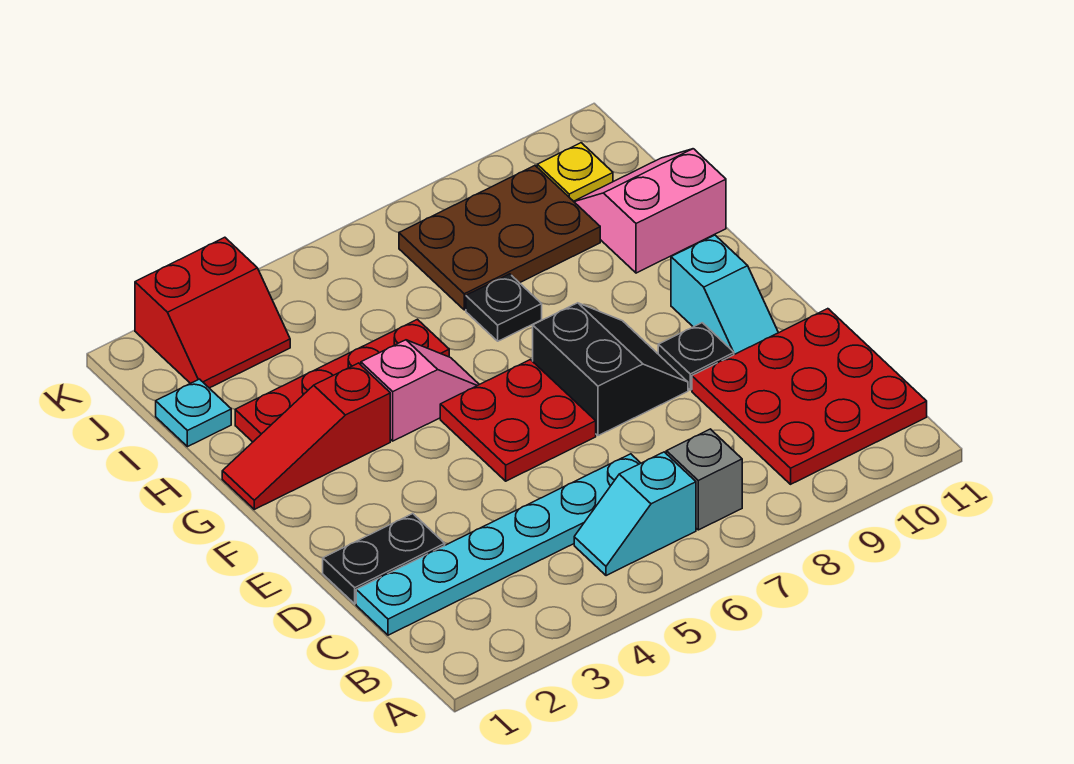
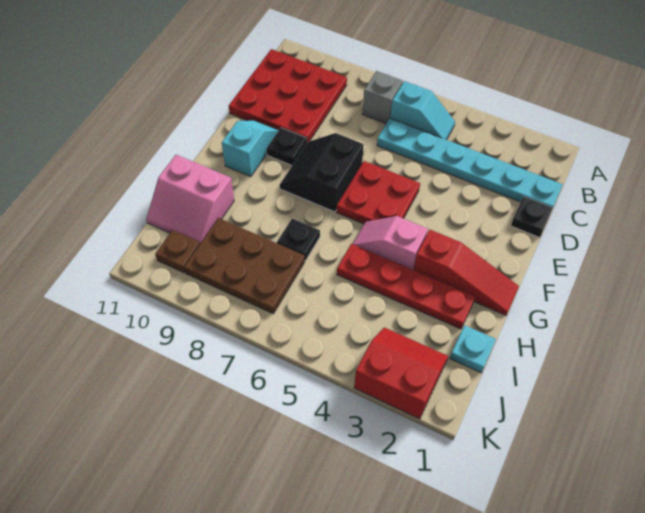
black 1x2 plate [323,514,445,604] -> black 1x1 plate [511,197,553,238]
yellow 1x1 plate [537,143,613,201] -> brown 1x1 plate [155,230,200,273]

